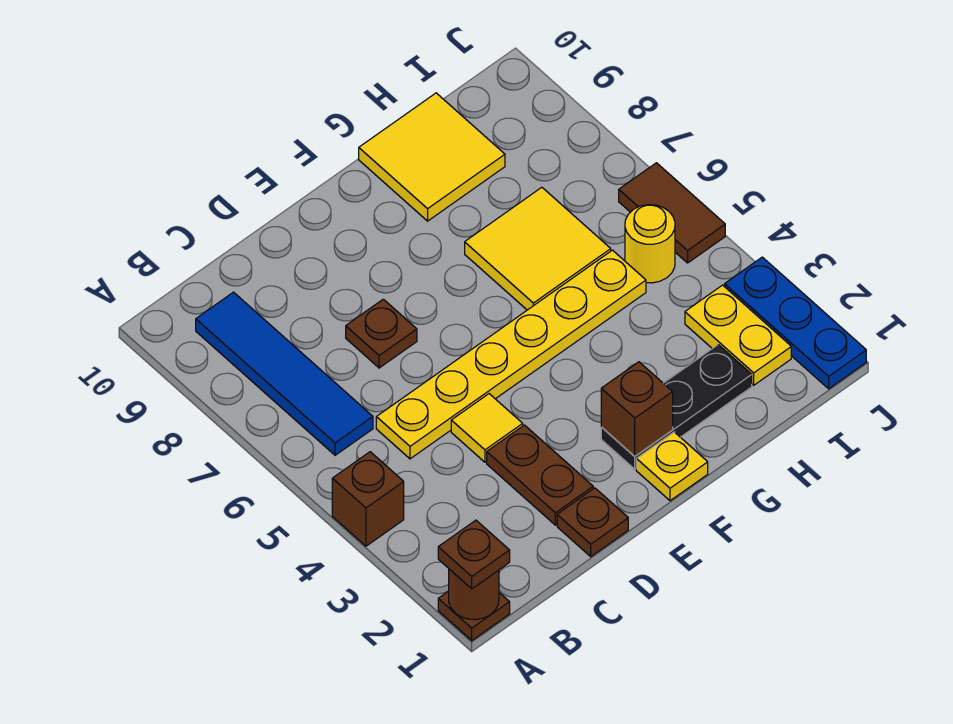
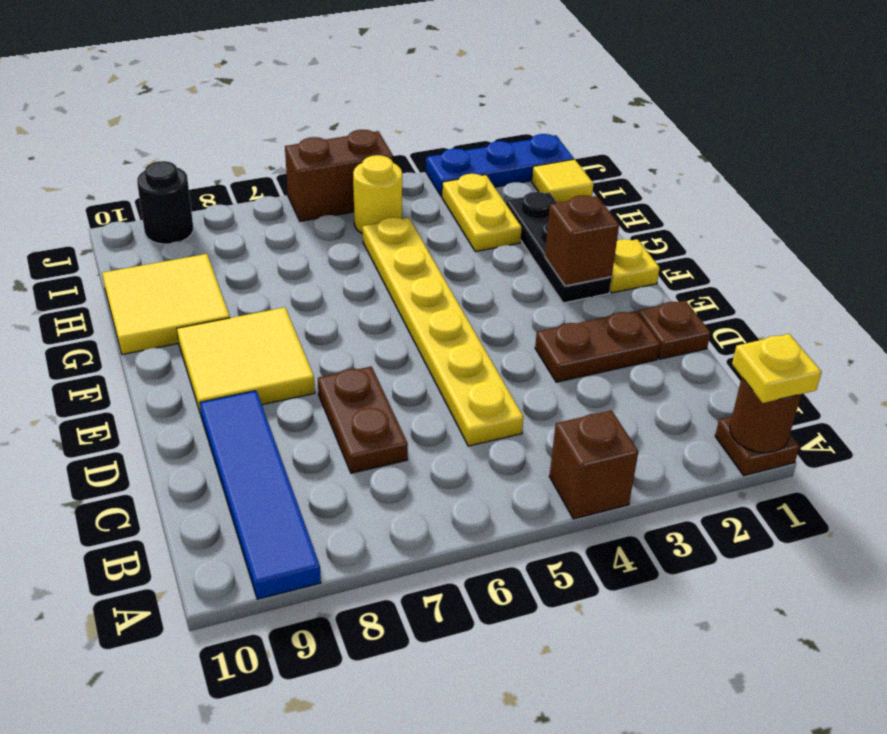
brown 1x1 plate [438,520,510,589] -> yellow 1x1 plate [732,334,822,403]
blue 1x4 tile [196,292,373,455] -> blue 1x4 tile turned to [200,391,321,599]
yellow 1x1 tile [451,394,523,462] -> yellow 1x1 tile moved to [532,159,594,203]
brown 1x1 plate [346,299,417,368] -> brown 1x2 plate [318,366,408,473]
yellow 2x2 tile [465,187,611,310] -> yellow 2x2 tile moved to [177,307,315,417]
yellow 1x2 plate [685,285,791,385] -> yellow 1x2 plate turned to [442,174,522,252]
brown 1x2 tile [619,163,725,263] -> brown 1x2 brick [285,130,393,221]
none -> black 1x1 round brick [137,161,193,244]

